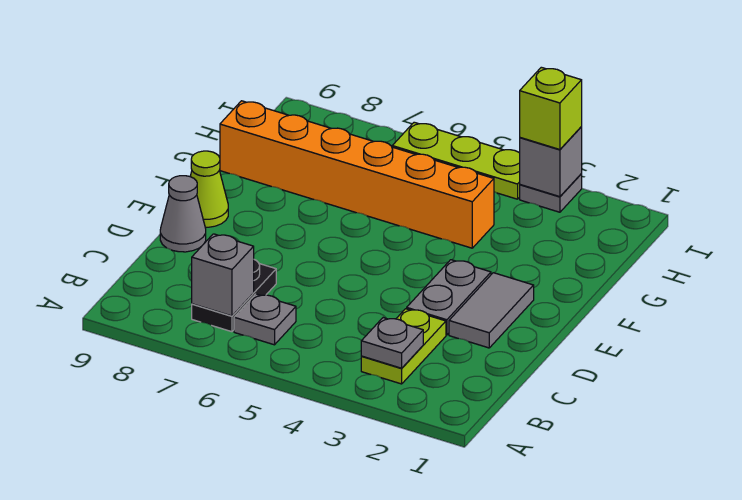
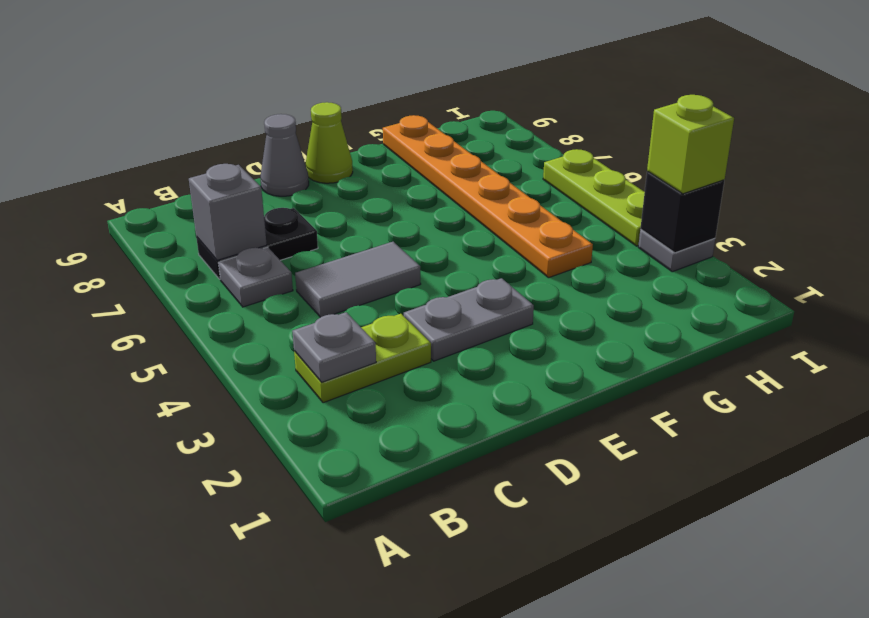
grey 1x2 tile [449,273,534,348] -> grey 1x2 tile moved to [295,242,421,317]
orange 1x6 brick [220,101,494,248] -> orange 1x6 plate [383,115,593,278]
grey 1x1 brick [520,127,582,197] -> black 1x1 brick [640,171,724,253]

